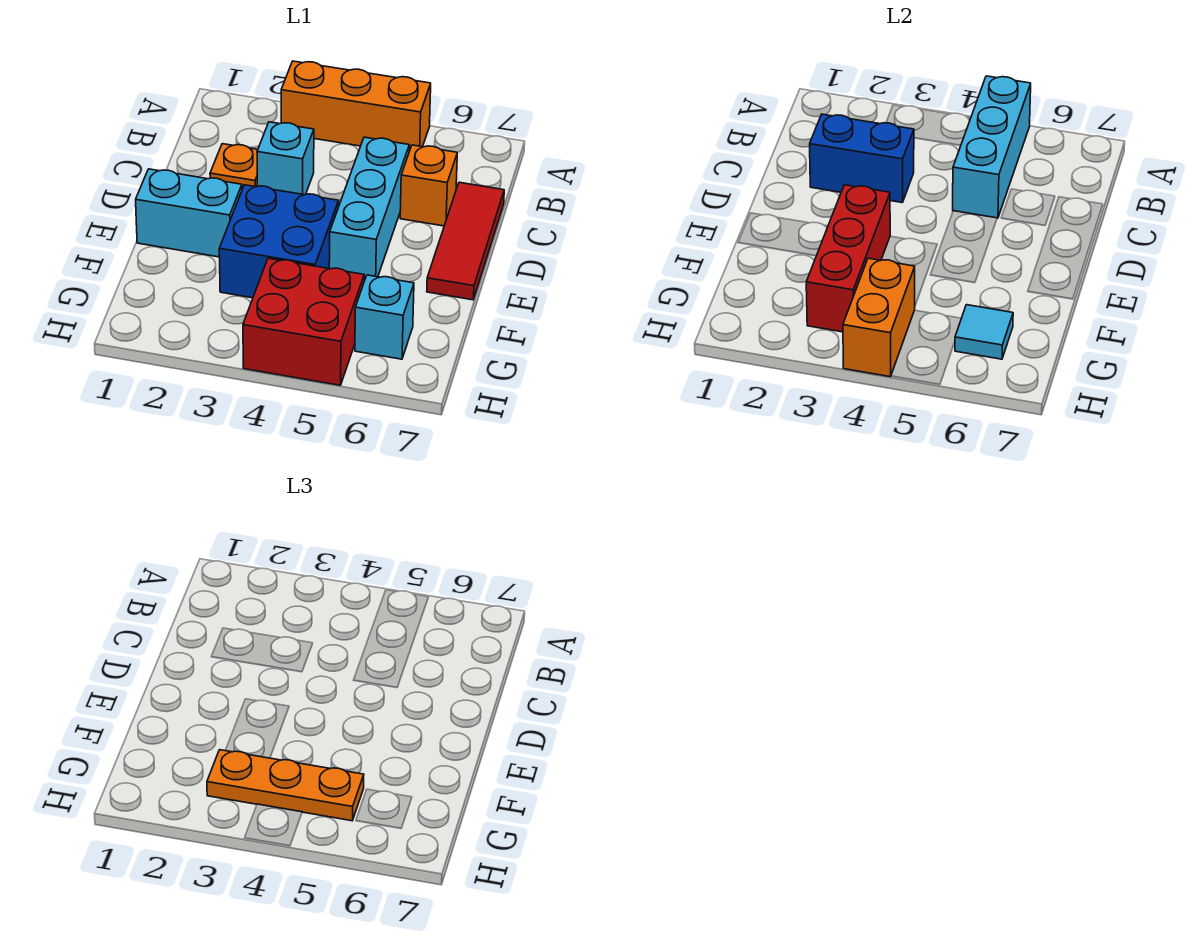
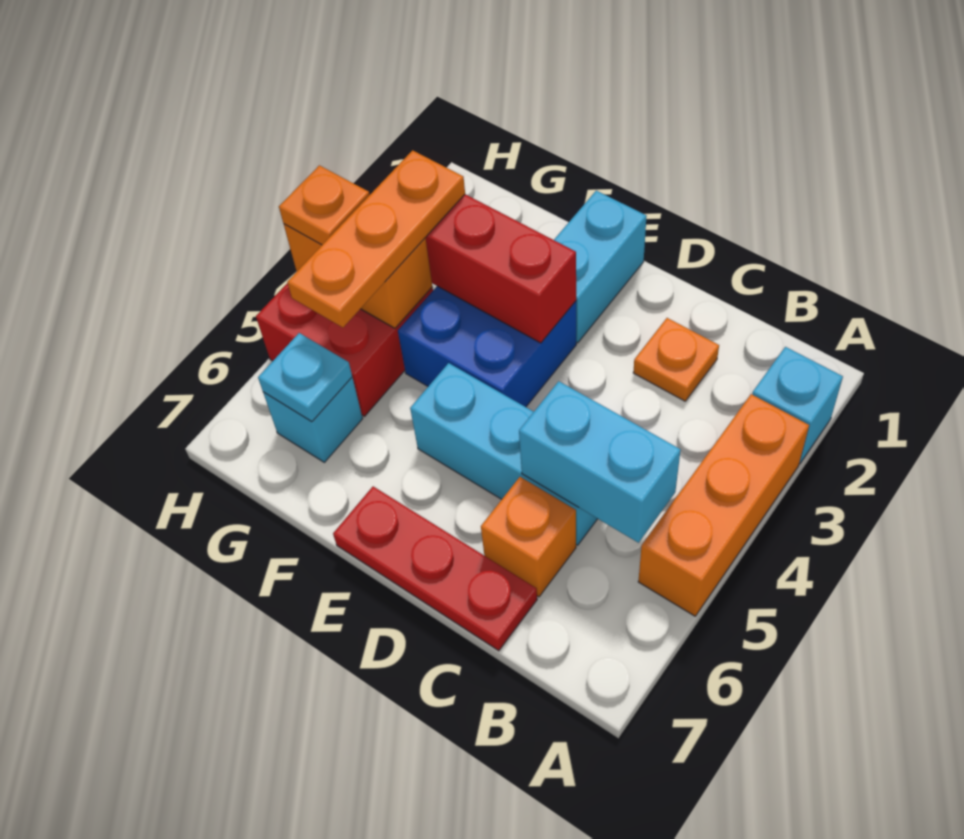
cyan 1x3 brick [953,76,1031,218] -> cyan 1x2 brick [519,381,681,543]
blue 1x2 brick [810,114,914,203] -> none
cyan 1x1 brick [257,122,314,195] -> cyan 1x1 brick moved to [752,347,843,464]
red 1x3 tile [427,182,504,300] -> red 1x3 plate [333,486,537,651]
cyan 1x1 tile [955,305,1013,359] -> cyan 1x1 plate [258,333,352,422]
none -> orange 1x1 plate [279,165,370,245]

